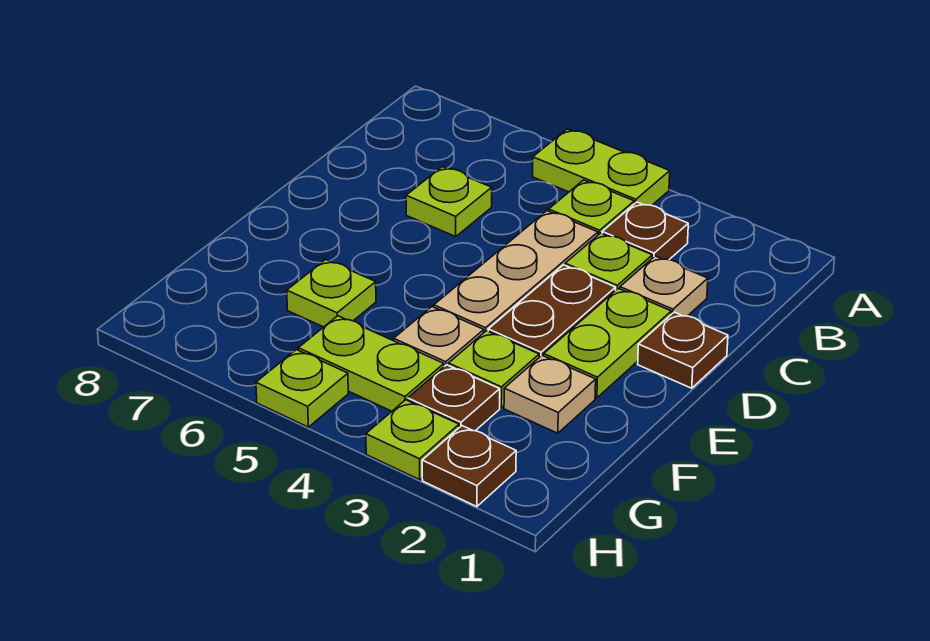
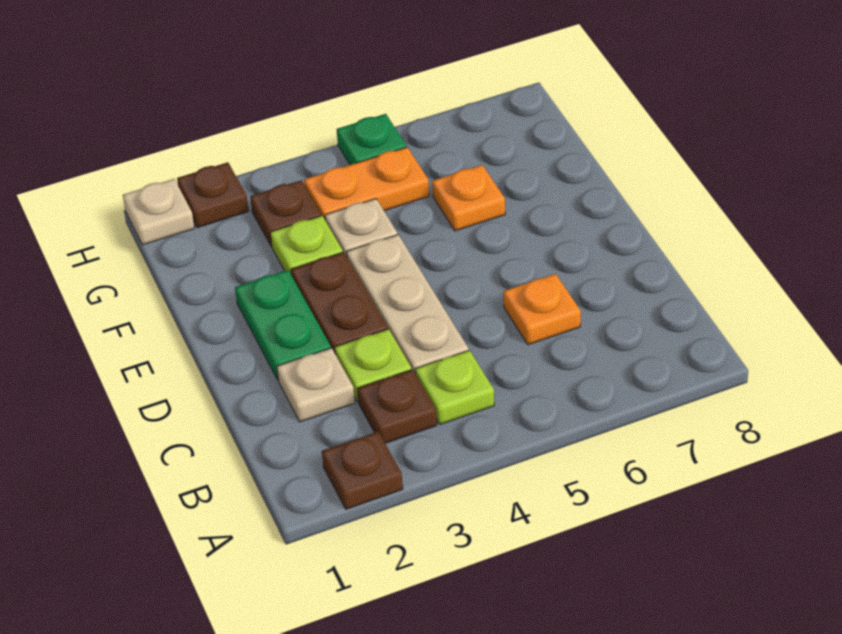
lime 1x2 plate [533,129,670,205] -> none
lime 1x1 plate [406,167,492,237] -> orange 1x1 plate [503,274,581,345]
brown 1x1 plate [638,312,728,388] -> brown 1x1 plate moved to [322,432,403,509]
lime 1x2 plate [544,288,671,398] -> green 1x2 plate [235,270,331,380]
tan 1x1 plate [504,355,596,433] -> tan 1x1 plate moved to [123,179,194,245]
lime 1x1 plate [287,259,376,327] -> orange 1x1 plate [432,165,505,231]
lime 1x2 plate [298,316,444,411] -> orange 1x2 plate [304,147,429,219]
lime 1x1 plate [366,400,459,480] -> none
lime 1x1 plate [256,350,348,427] -> green 1x1 plate [337,114,406,165]

